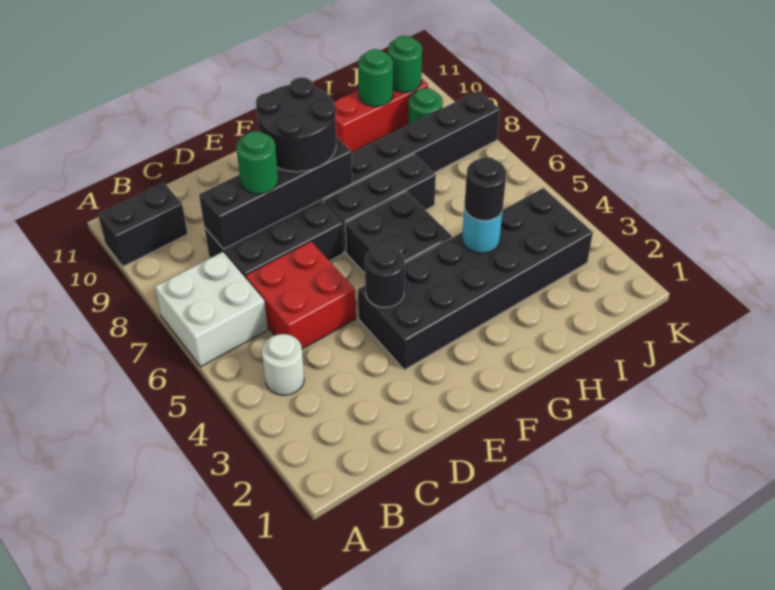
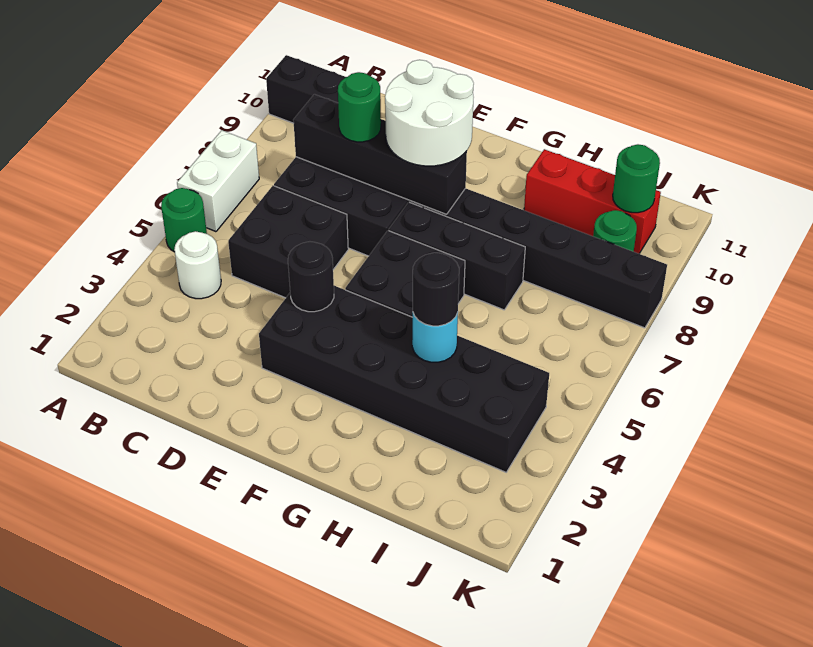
white 2x2 brick [155,252,268,367] -> white 1x2 brick [177,130,259,232]
red 2x2 brick [246,241,356,349] -> black 2x2 brick [228,186,348,298]
black 2x2 round brick [256,77,336,172] -> white 2x2 round brick [385,60,474,166]
green 1x1 round brick [358,49,393,107] -> green 1x1 round brick moved to [161,188,207,252]

